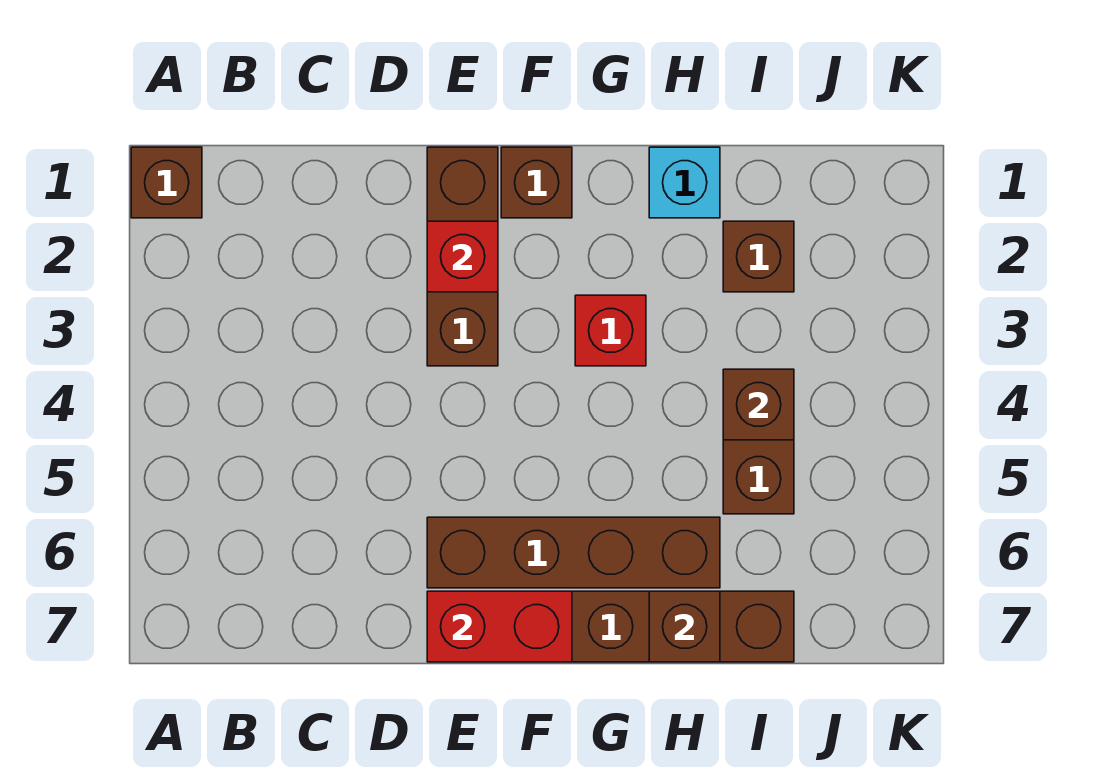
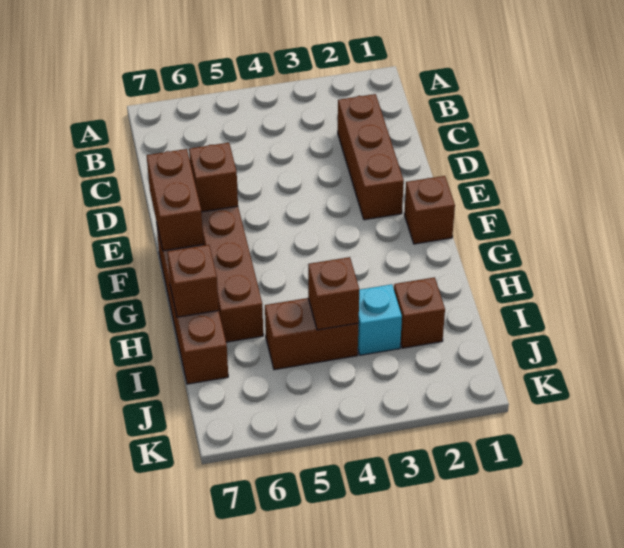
brown 1x1 brick [131,147,202,218] -> brown 1x1 brick moved to [189,143,238,212]
brown 1x3 brick [427,147,498,366] -> brown 1x3 brick turned to [338,94,404,220]
red 1x1 brick [427,221,498,292] -> none
red 1x2 brick [427,591,572,662] -> brown 1x2 brick [147,149,203,251]
red 1x1 brick [575,295,646,366] -> none
cyan 1x1 brick [649,147,720,218] -> cyan 1x1 brick moved to [358,284,402,355]

